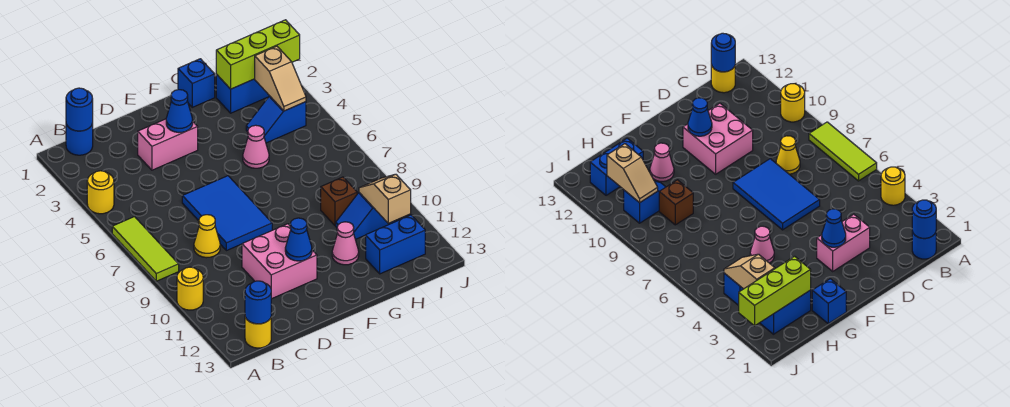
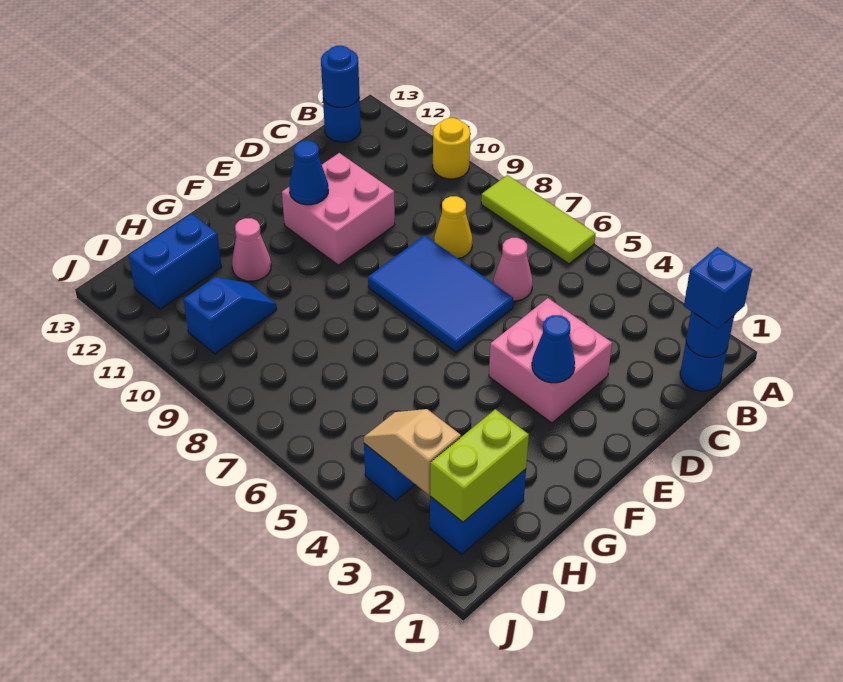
yellow 1x1 round brick [87,171,114,214] -> none
yellow 1x1 round brick [245,317,271,348] -> blue 1x1 round brick [323,96,361,142]
pink 1x2 brick [138,119,198,170] -> pink 2x2 brick [489,298,612,423]
blue 1x1 brick [178,59,215,107] -> blue 1x1 brick moved to [684,247,752,329]
pink 1x1 cone [243,125,269,168] -> pink 1x1 cone moved to [493,238,533,301]
lime 1x3 brick [216,20,300,89] -> lime 1x2 brick [430,409,529,522]
brown 1x1 brick [321,177,357,226] -> none
tan 1x2 slope [359,174,411,223] -> none

